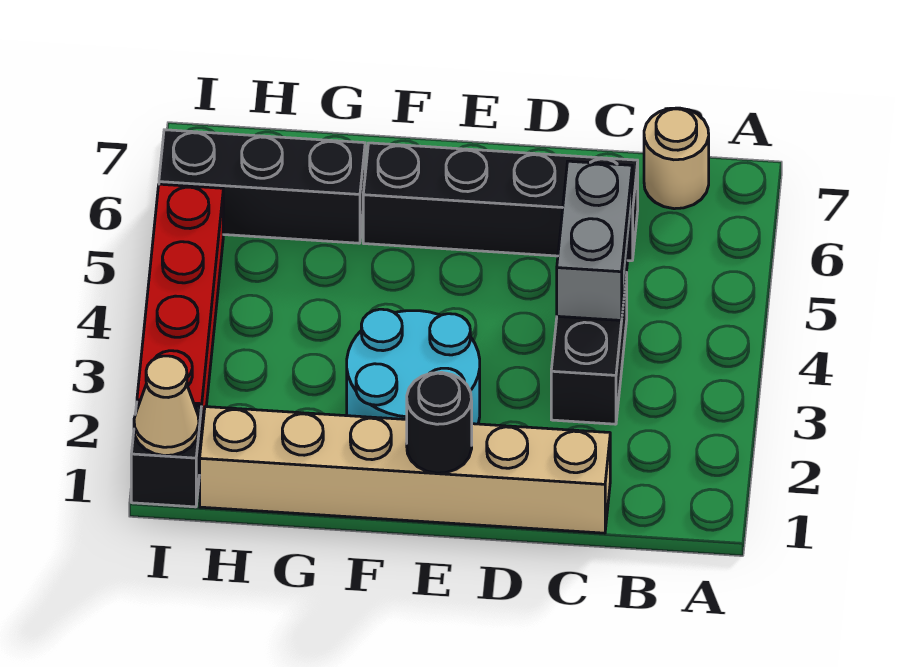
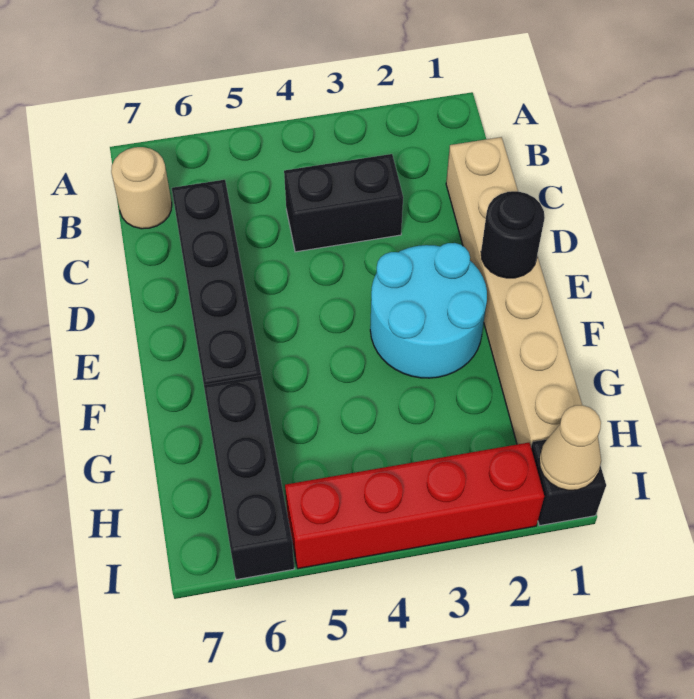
grey 1x2 brick [557,161,632,320] -> none

